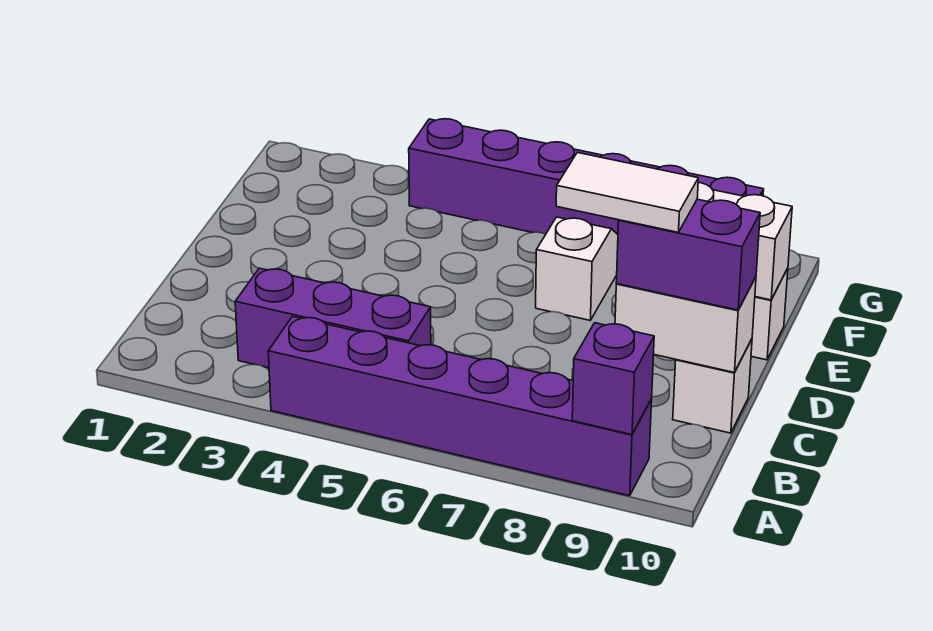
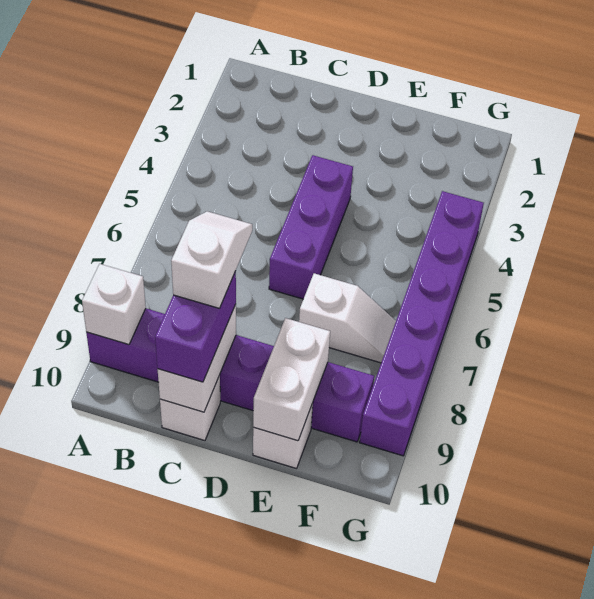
purple 1x6 brick [268,316,652,496] -> purple 1x6 brick turned to [86,309,374,442]
purple 1x1 brick [572,323,654,435] -> white 1x1 brick [82,264,146,345]
purple 1x3 brick [235,268,431,368] -> purple 1x3 brick moved to [269,155,353,299]
white 1x2 tile [556,153,698,232] -> white 1x2 slope [171,211,252,308]

